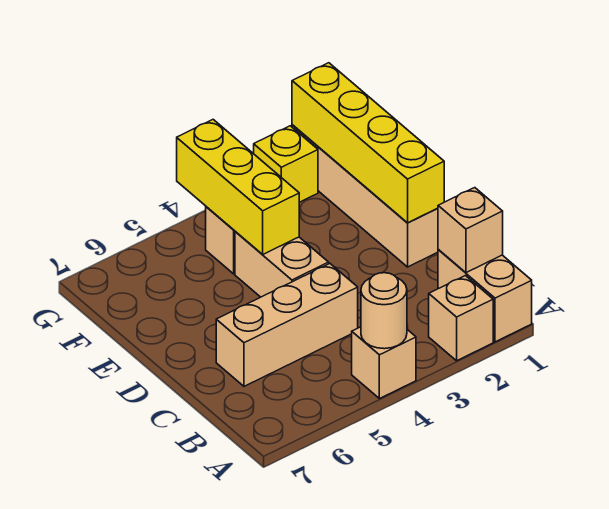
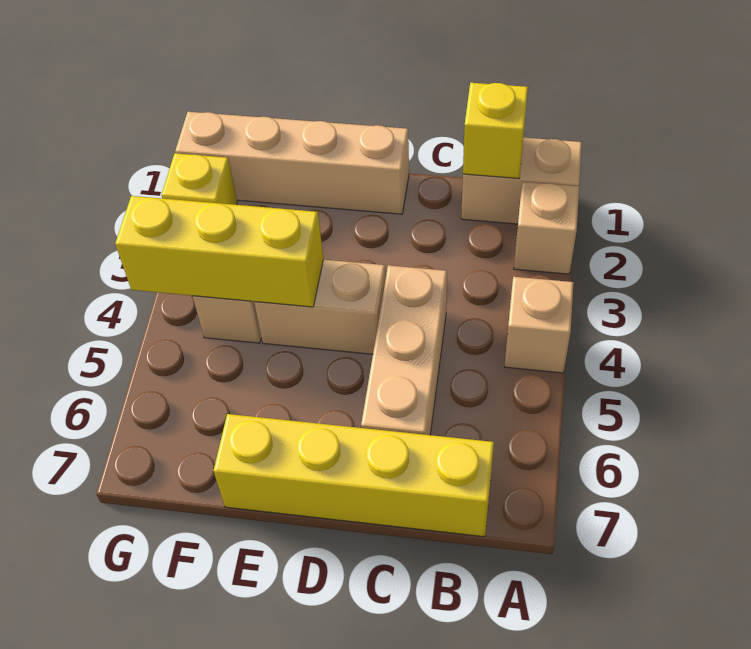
tan 1x1 round brick [361,273,407,349] -> none
tan 1x1 brick [438,188,503,273] -> yellow 1x1 brick [463,83,528,179]
yellow 1x4 brick [292,63,444,223] -> yellow 1x4 brick moved to [213,414,494,537]

